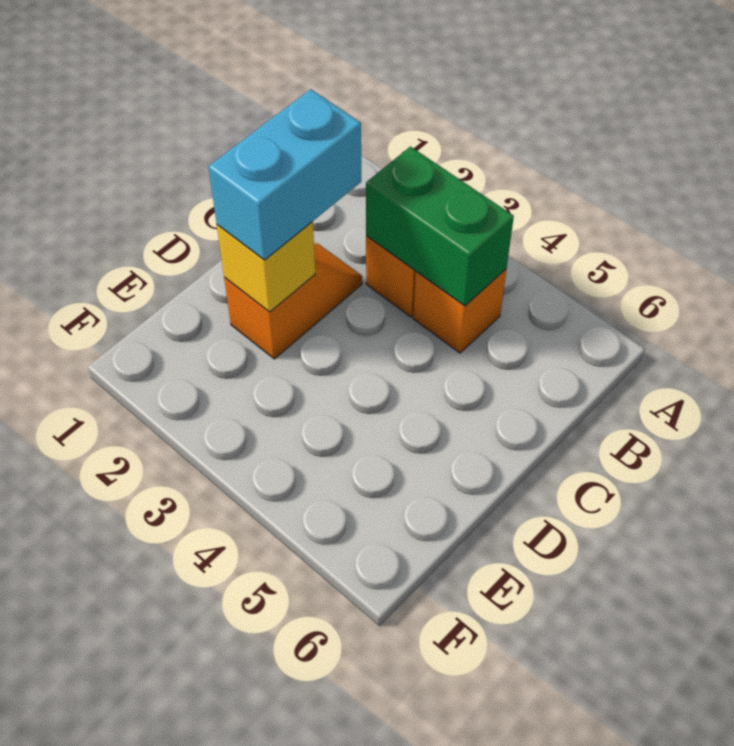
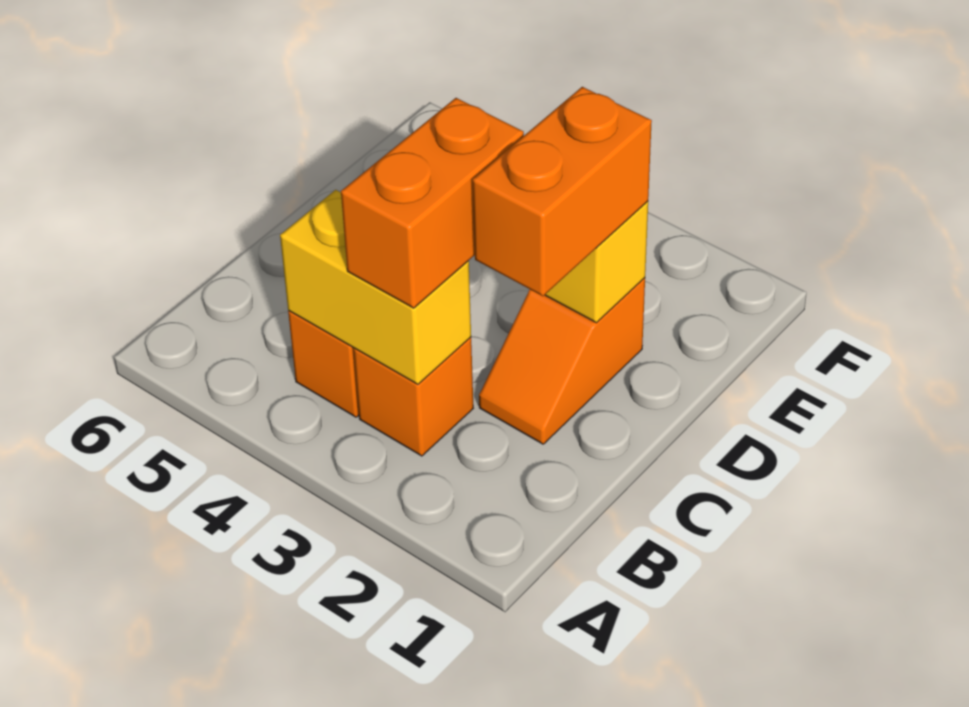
green 1x2 brick [366,147,514,306] -> yellow 1x2 brick [280,190,471,384]
none -> orange 1x2 brick [341,98,524,308]
cyan 1x2 brick [208,89,361,260] -> orange 1x2 brick [473,87,652,296]

